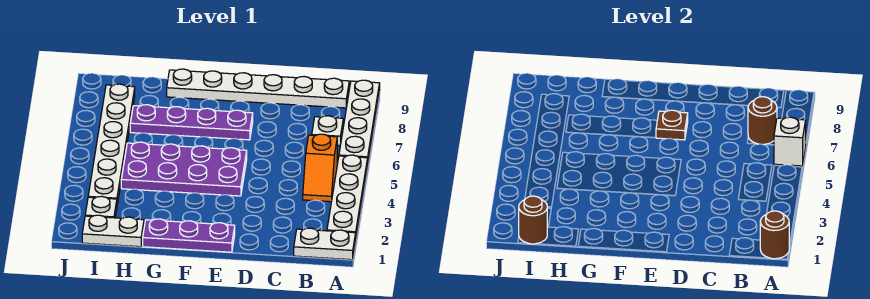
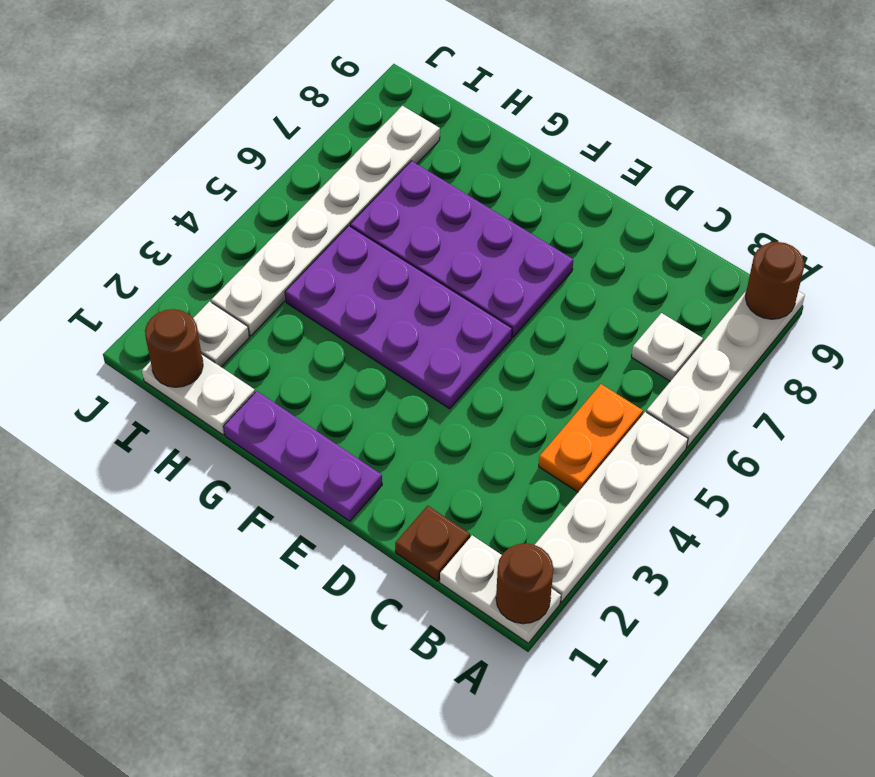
white 1x1 brick [774,117,806,166] -> none
orange 1x2 slope [303,134,337,202] -> orange 1x2 plate [539,384,643,492]
brown 1x1 round brick [748,97,777,145] -> brown 1x1 round brick moved to [746,242,804,319]
white 1x6 plate [167,69,349,108] -> none
purple 1x4 plate [130,105,253,140] -> purple 2x4 plate [350,161,573,337]
brown 1x1 plate [656,110,688,140] -> brown 1x1 plate moved to [395,506,470,581]

